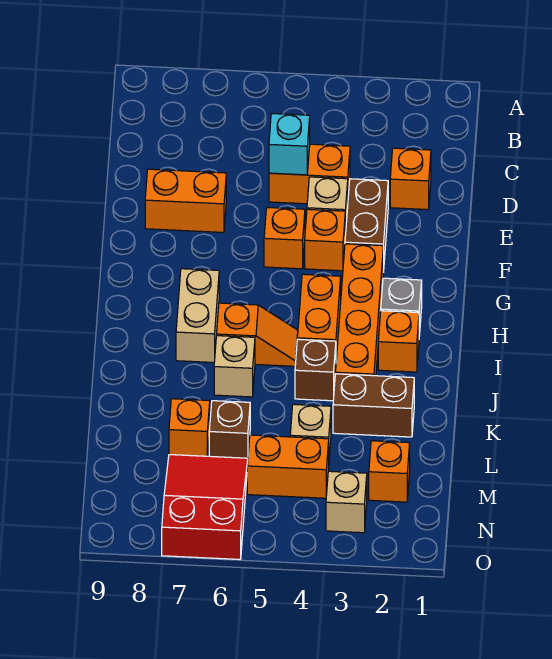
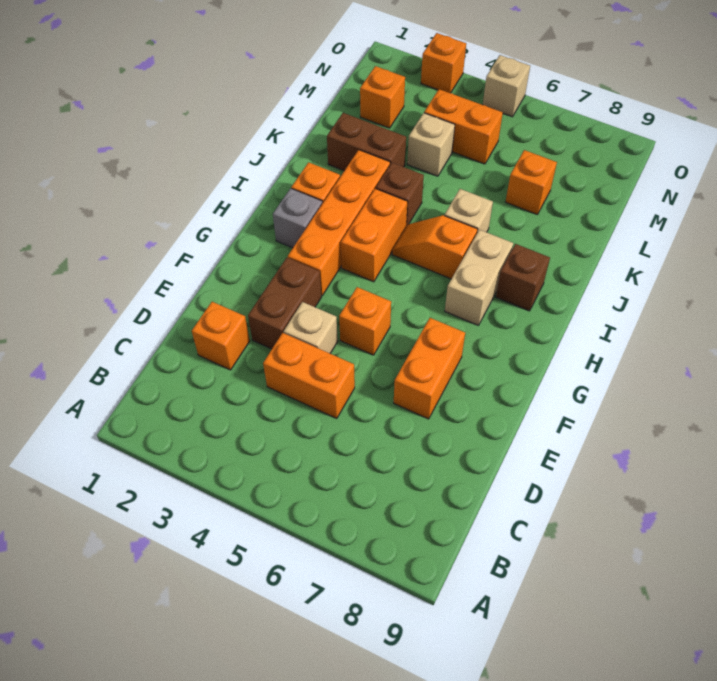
cyan 1x1 brick [269,114,310,175] -> none
orange 1x2 brick [145,169,226,232] -> orange 1x2 brick turned to [394,318,465,419]
orange 1x1 brick [305,209,345,271] -> orange 1x1 brick moved to [421,33,466,93]
brown 1x1 brick [209,401,250,459] -> brown 1x1 brick moved to [496,244,550,311]
red 2x3 slope [162,455,248,559] -> none
tan 1x1 brick [326,471,367,533] -> tan 1x1 brick moved to [483,55,530,117]

